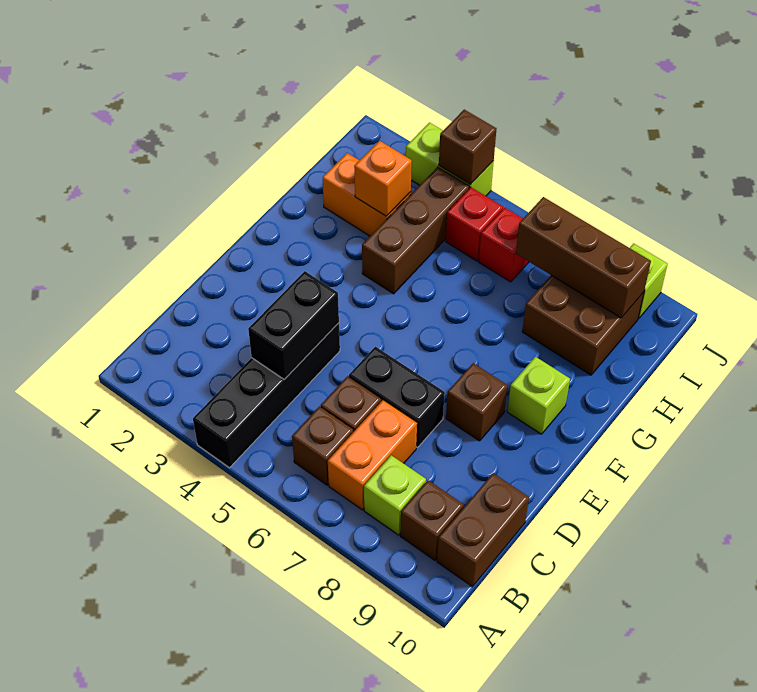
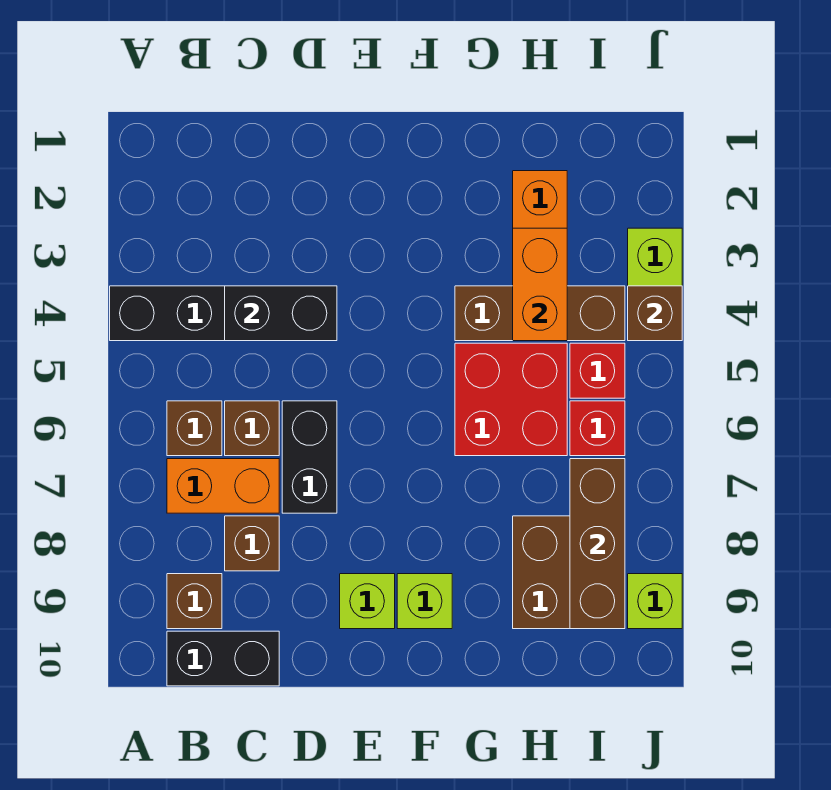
lime 1x1 brick [364,455,426,535] -> lime 1x1 brick moved to [340,574,395,629]
brown 1x2 brick [437,473,529,587] -> black 1x2 brick [167,631,279,686]
brown 1x1 brick [446,363,508,441] -> brown 1x1 brick moved to [225,516,279,571]
none -> red 2x2 brick [455,343,567,456]
orange 1x1 brick [354,141,412,216] -> orange 1x2 brick [513,228,567,341]

